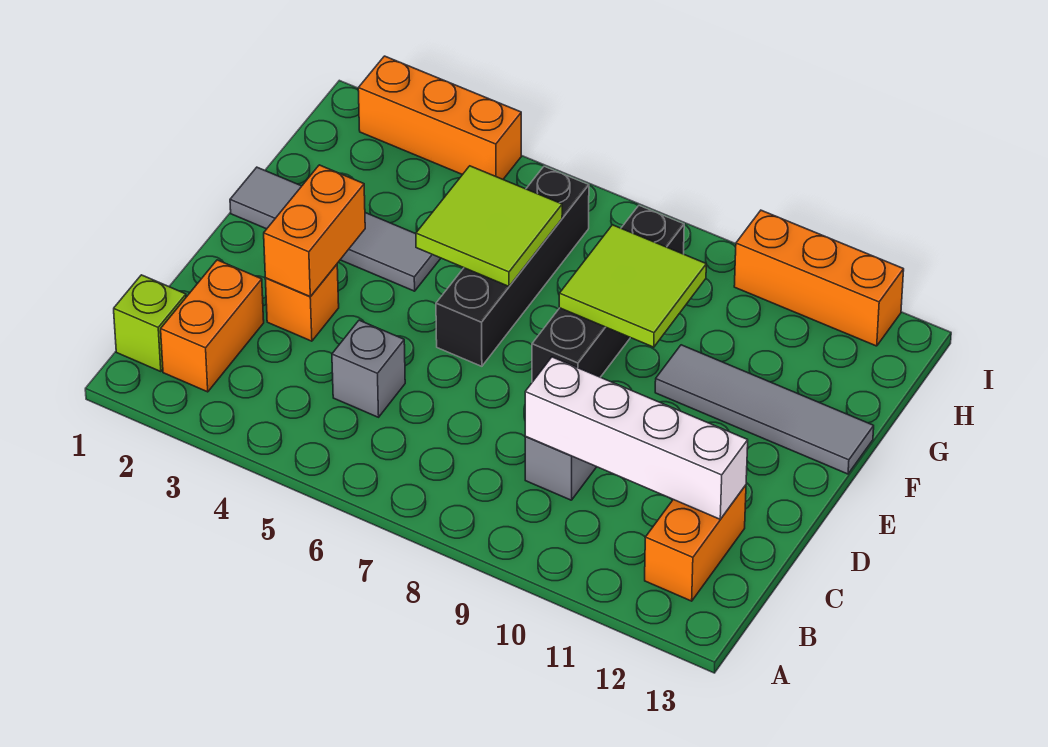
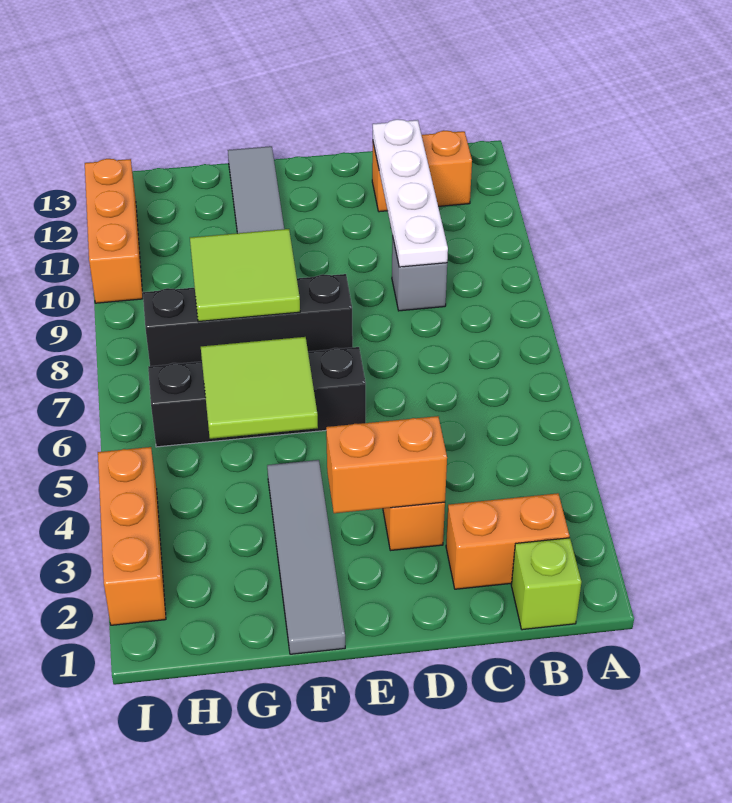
grey 1x1 brick [332,320,405,417] -> none
white 1x4 brick [525,357,748,519] -> white 1x4 plate [373,119,448,267]

